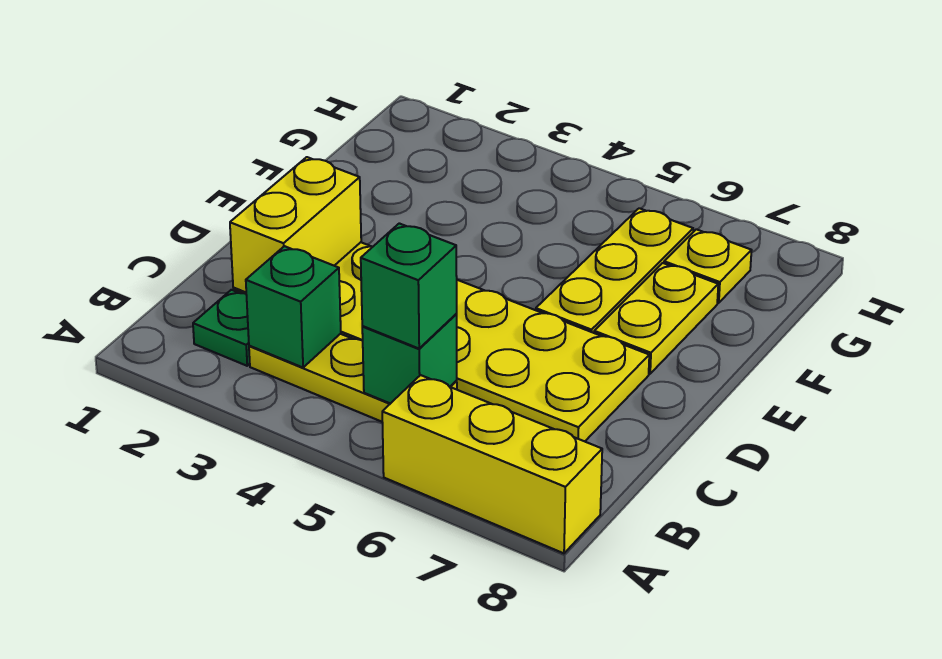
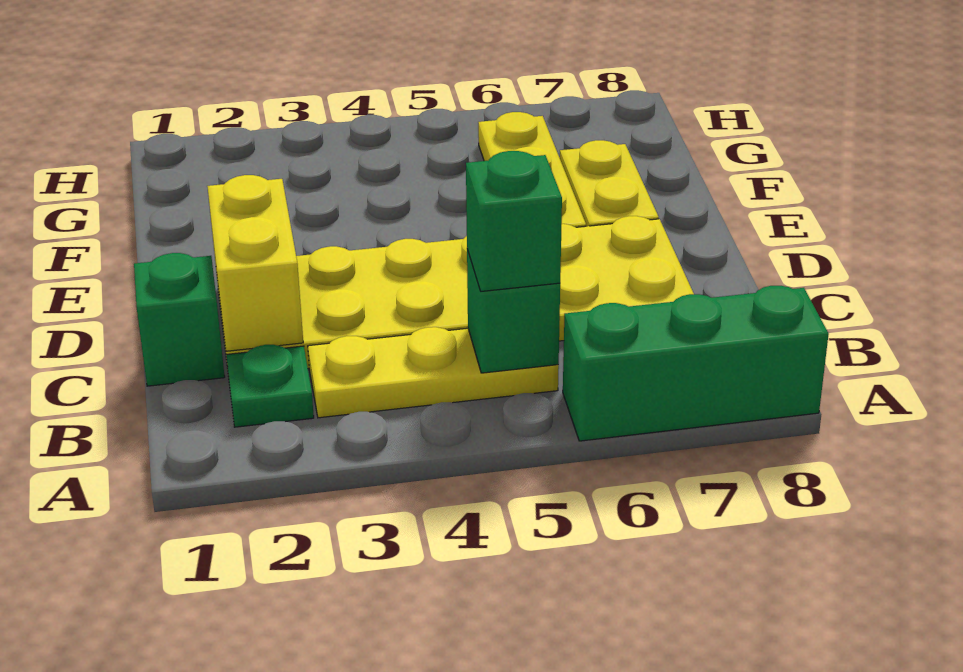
yellow 1x3 brick [382,375,602,553] -> green 1x3 brick [563,286,829,441]
green 1x1 brick [246,246,341,367] -> green 1x1 brick moved to [134,253,225,386]
yellow 1x1 plate [664,229,752,303] -> none

